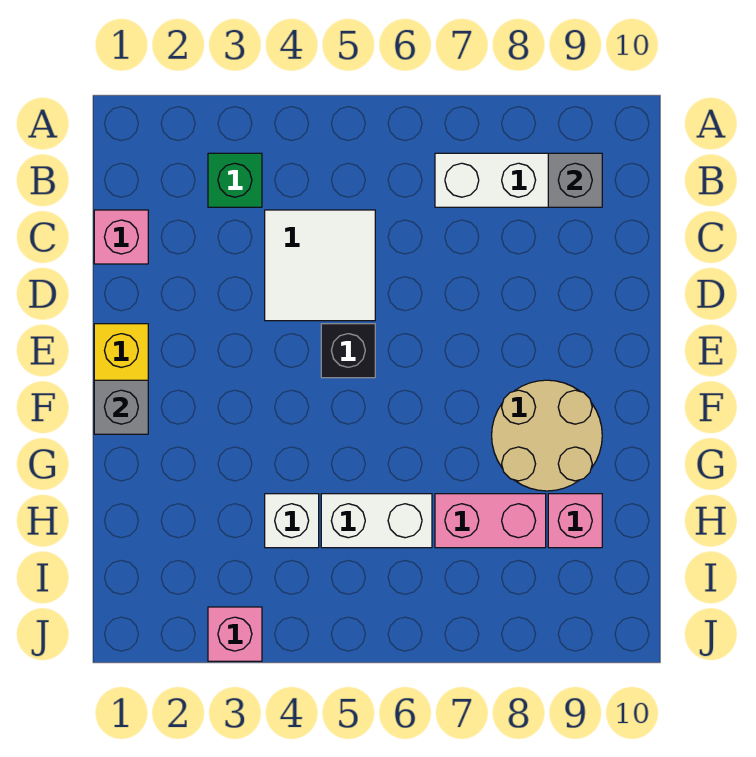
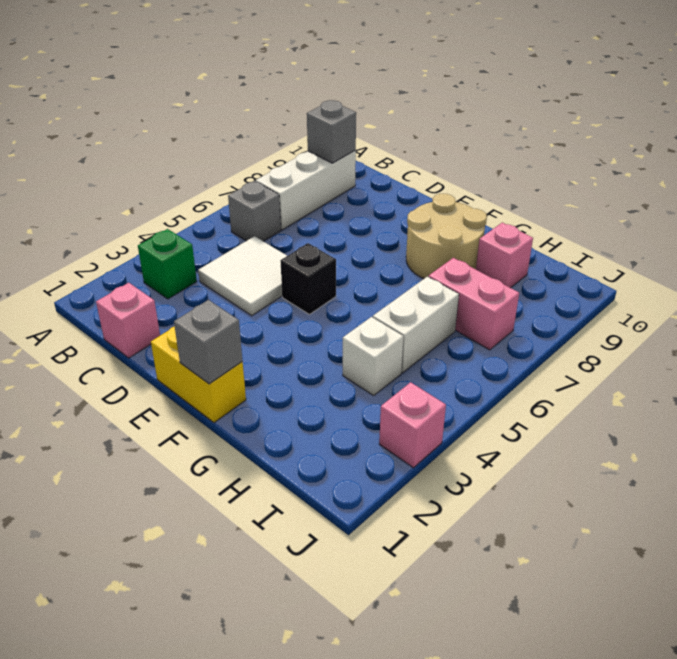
none -> grey 1x1 brick [228,181,281,241]
pink 1x2 brick [435,494,546,548] -> pink 1x2 brick turned to [429,258,519,350]

